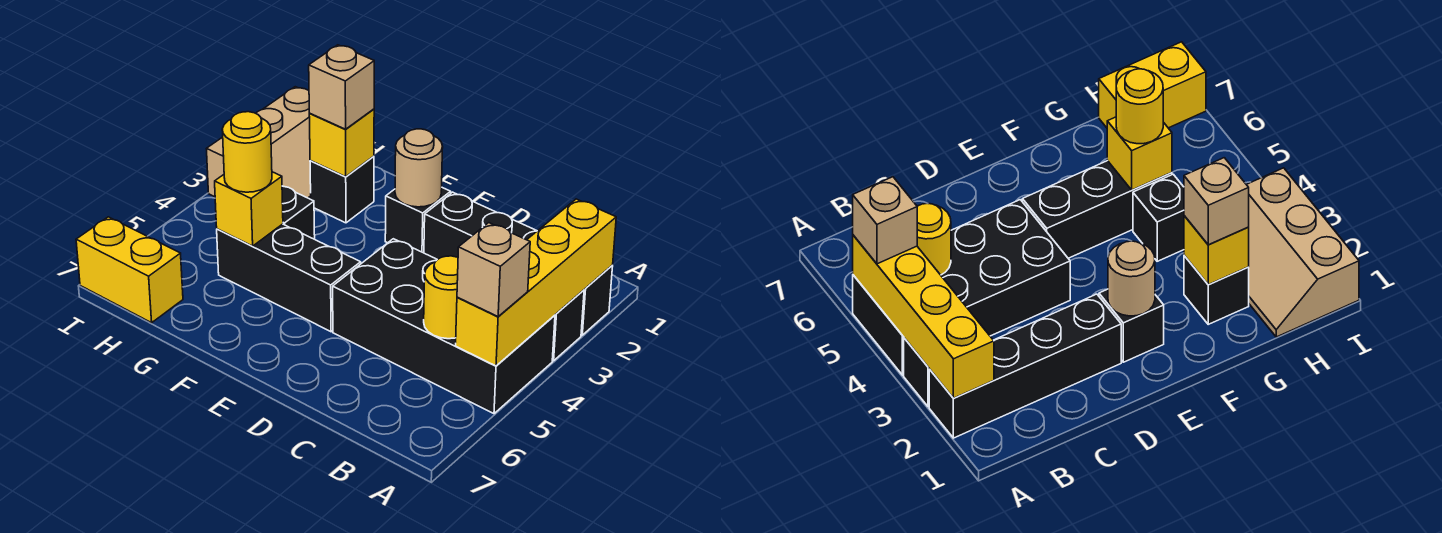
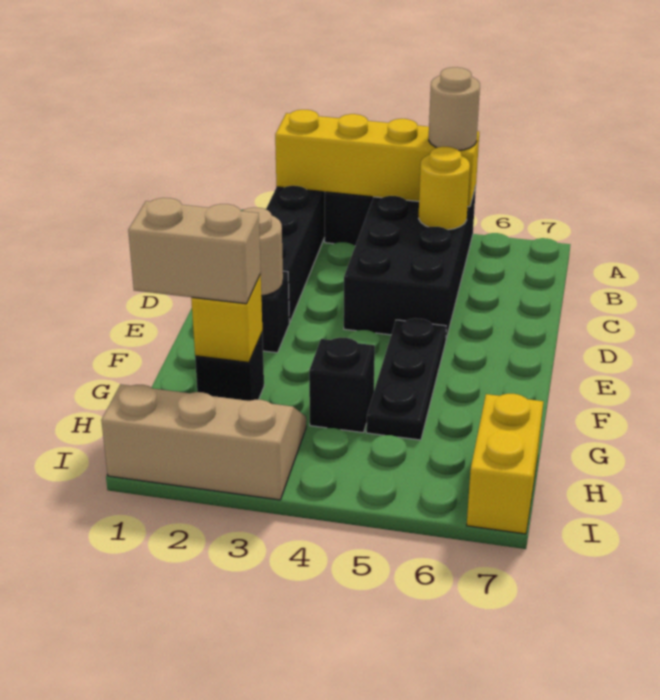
tan 1x1 brick [457,223,530,317] -> tan 1x1 round brick [429,67,480,150]
black 1x3 brick [217,224,361,332] -> black 1x3 plate [366,318,446,440]
tan 1x1 brick [309,45,374,129] -> tan 1x2 brick [128,198,261,304]
yellow 1x1 brick [215,172,283,246] -> none
yellow 1x1 round brick [222,112,272,192] -> none

